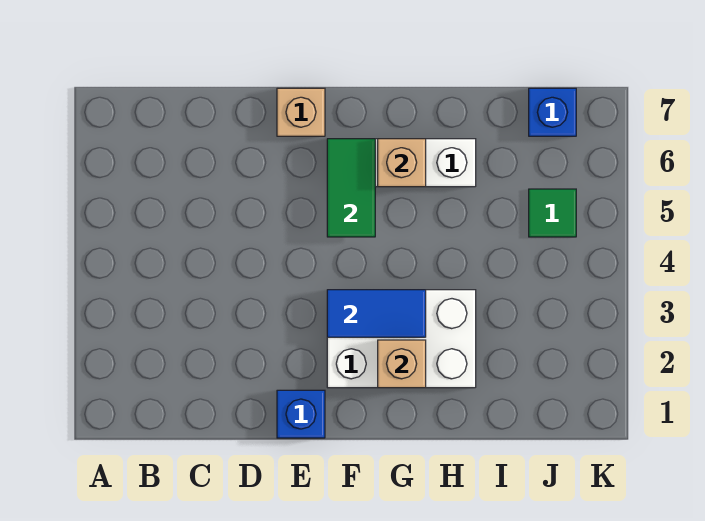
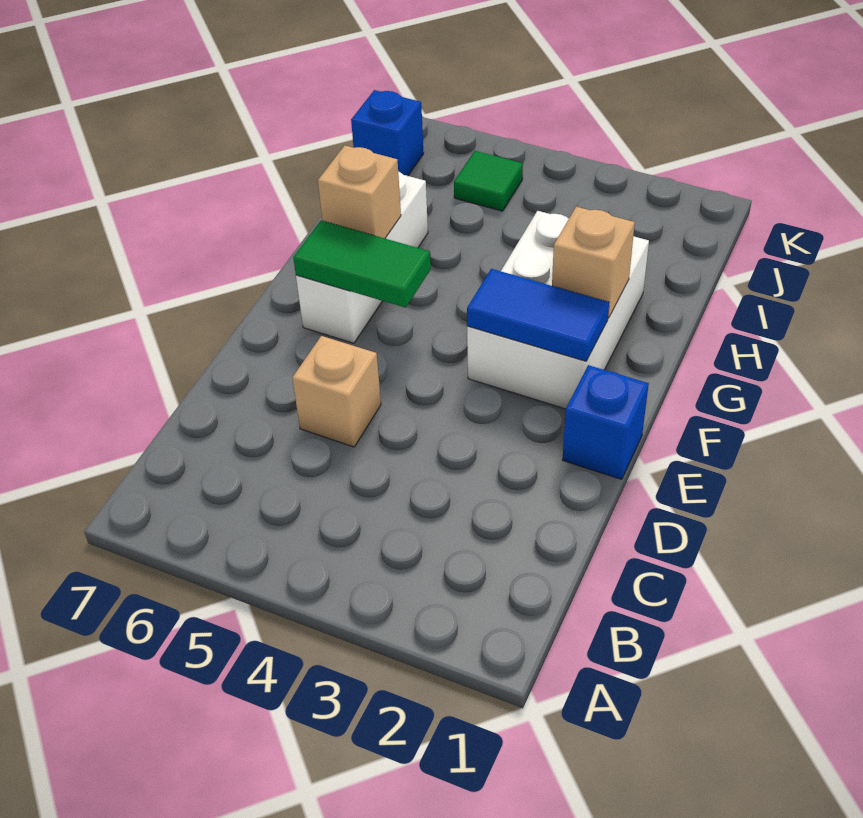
tan 1x1 brick [277,88,325,136] -> tan 1x1 brick moved to [292,336,381,447]
blue 1x2 tile [327,290,426,337] -> blue 1x2 tile turned to [467,269,609,361]

